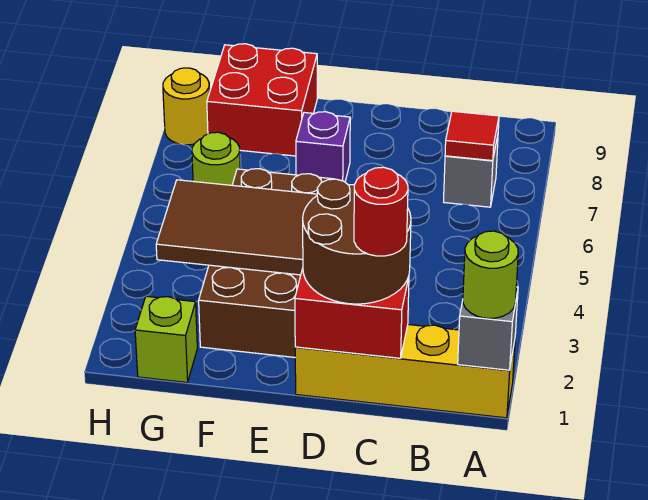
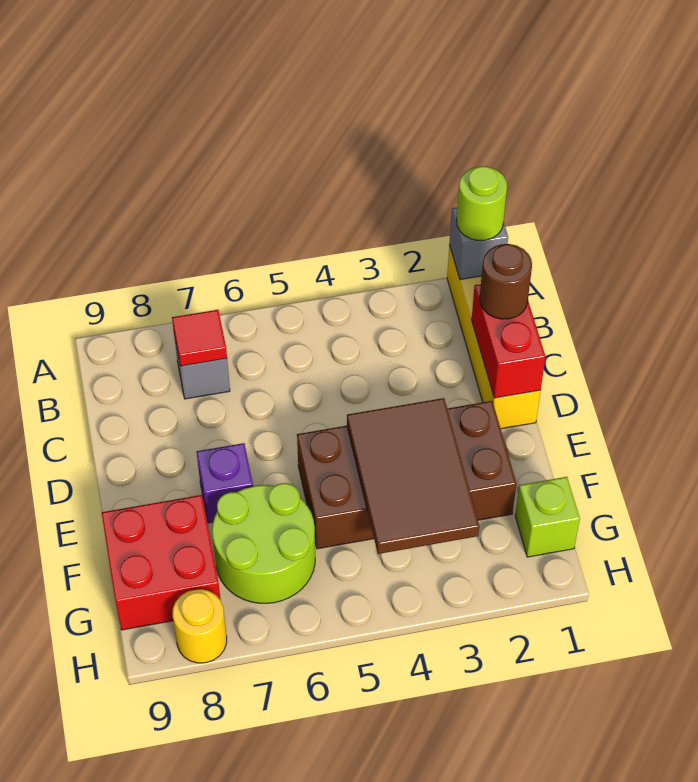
brown 2x2 round brick [303,179,411,304] -> brown 1x1 round brick [480,244,532,319]
red 1x1 round brick [354,167,408,256] -> none
lime 1x1 round brick [192,132,240,185] -> lime 2x2 round brick [212,483,315,603]

